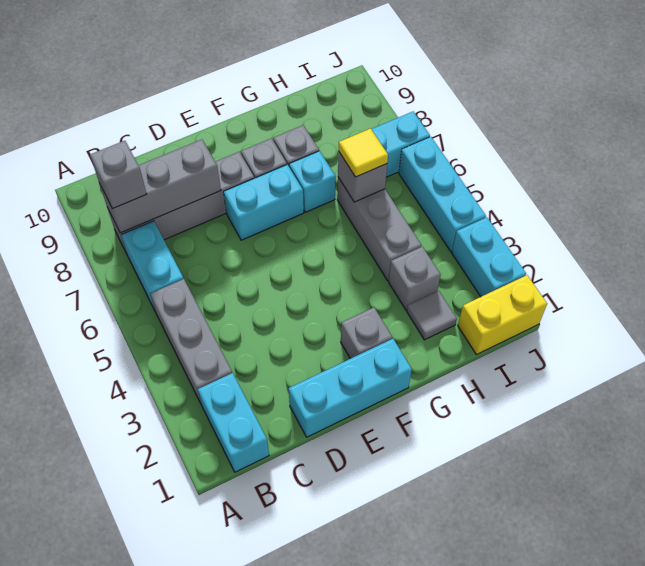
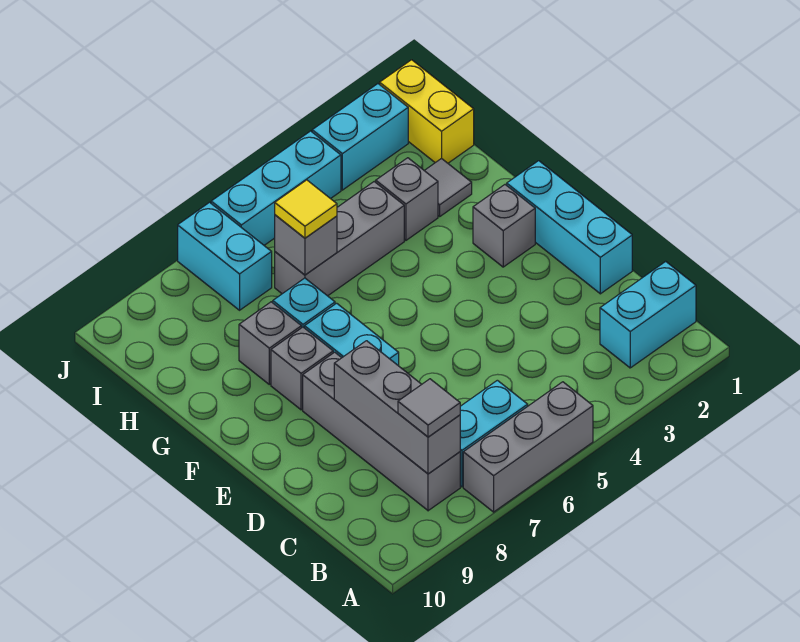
grey 1x3 brick [150,279,232,405] -> grey 1x3 brick moved to [463,382,593,512]
grey 1x1 brick [90,141,146,209] -> grey 1x1 tile [398,379,460,437]

